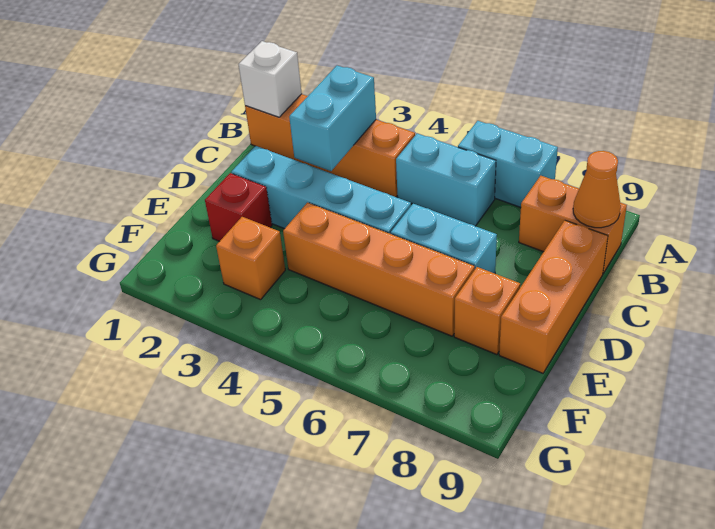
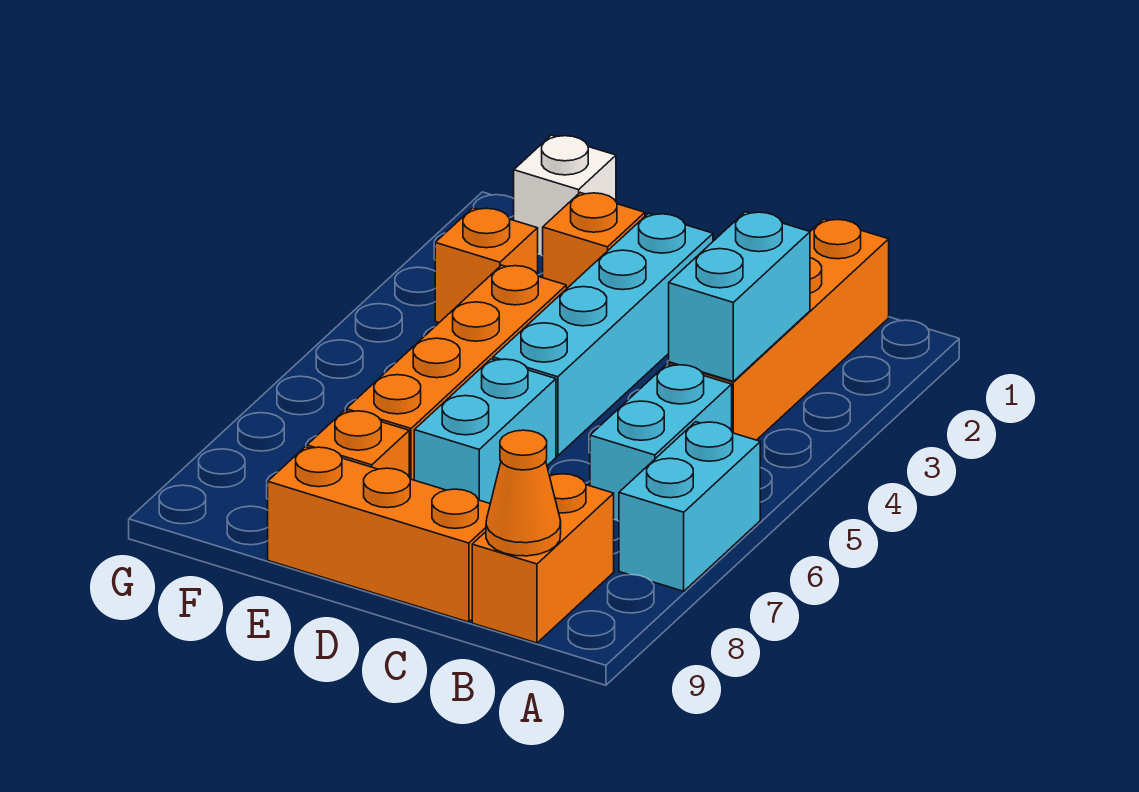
white 1x1 brick [238,41,302,117] -> white 1x1 brick moved to [514,135,616,256]
cyan 1x2 brick [289,66,376,171] -> cyan 1x2 brick turned to [669,212,810,381]
red 1x1 brick [205,173,272,241] -> orange 1x1 brick [543,193,645,289]

